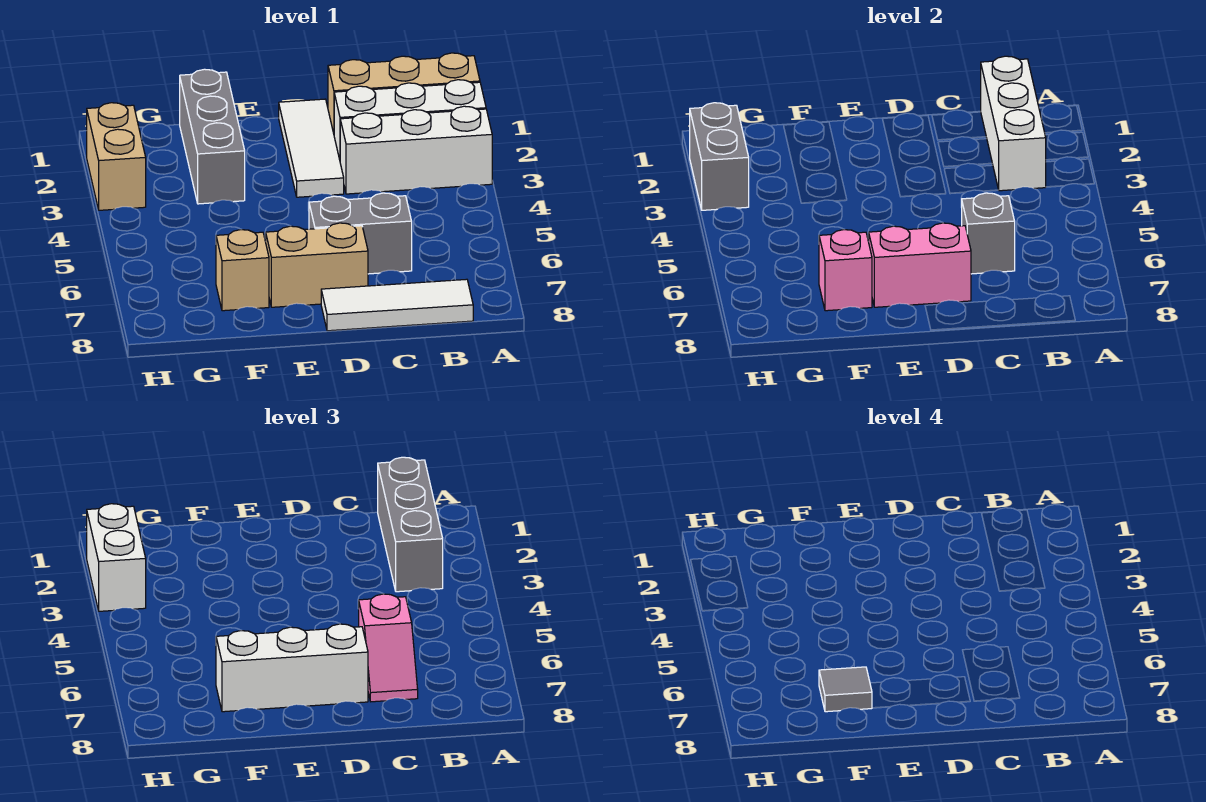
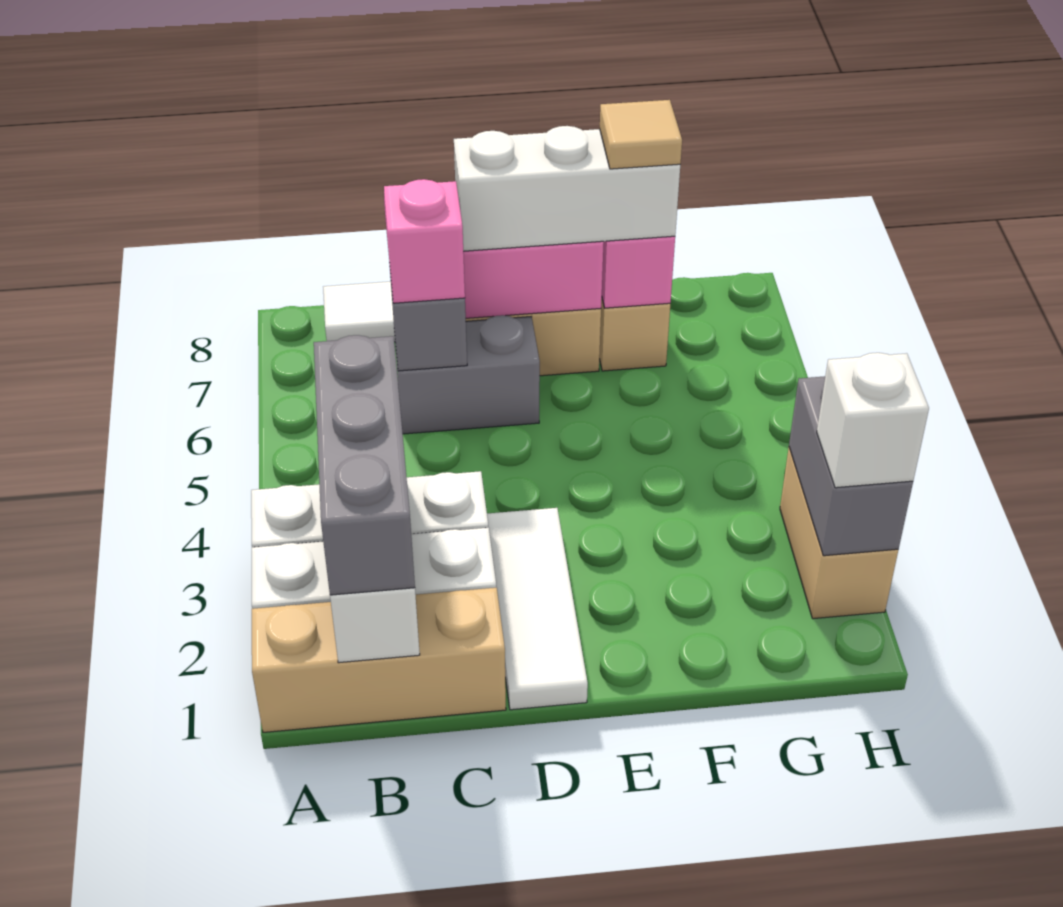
grey 1x3 brick [180,69,245,204] -> none
grey 1x1 tile [819,667,872,712] -> tan 1x1 tile [600,100,682,169]
white 1x2 brick [87,504,146,611] -> white 1x1 brick [817,353,929,488]

